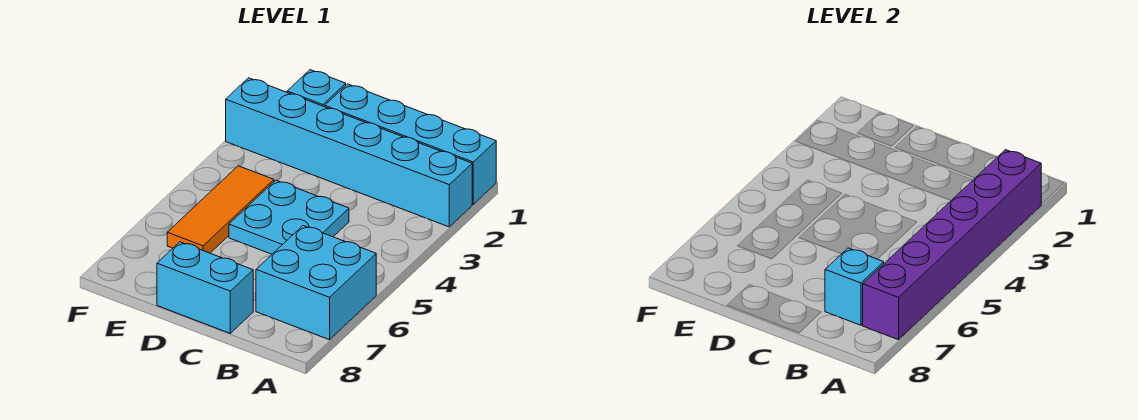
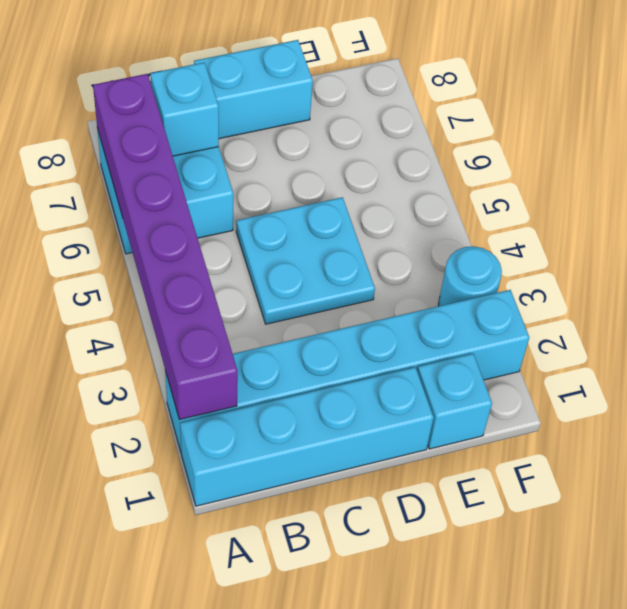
orange 1x3 tile [167,166,274,253] -> none
none -> cyan 1x1 round brick [438,246,502,306]

